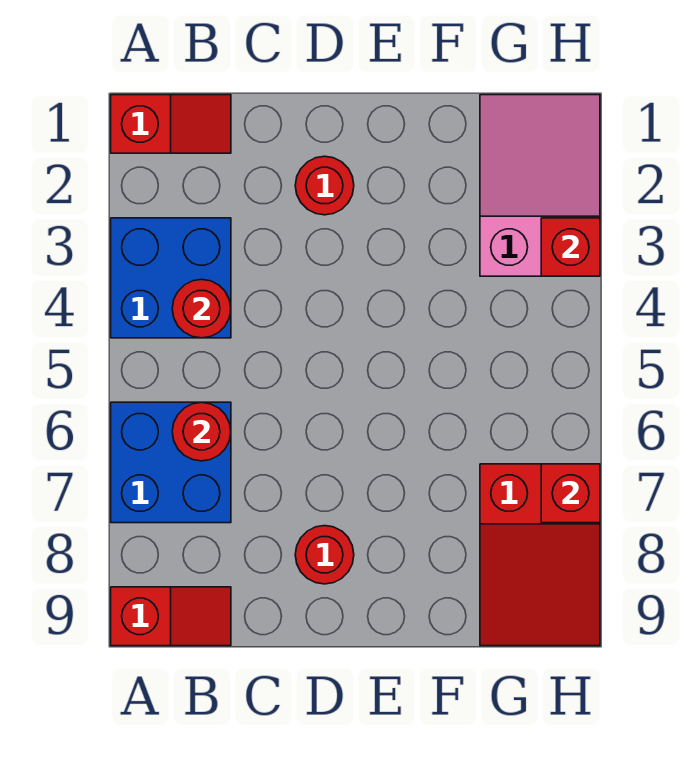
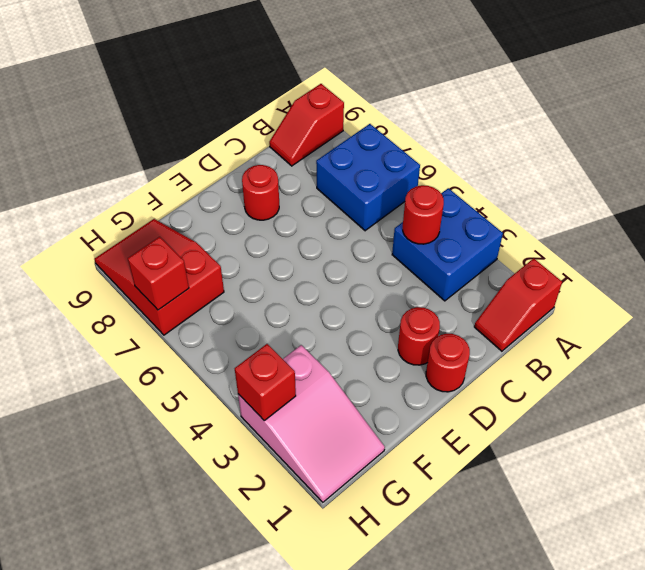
red 1x1 round brick [172,402,231,461] -> red 1x1 round brick moved to [426,334,470,392]

